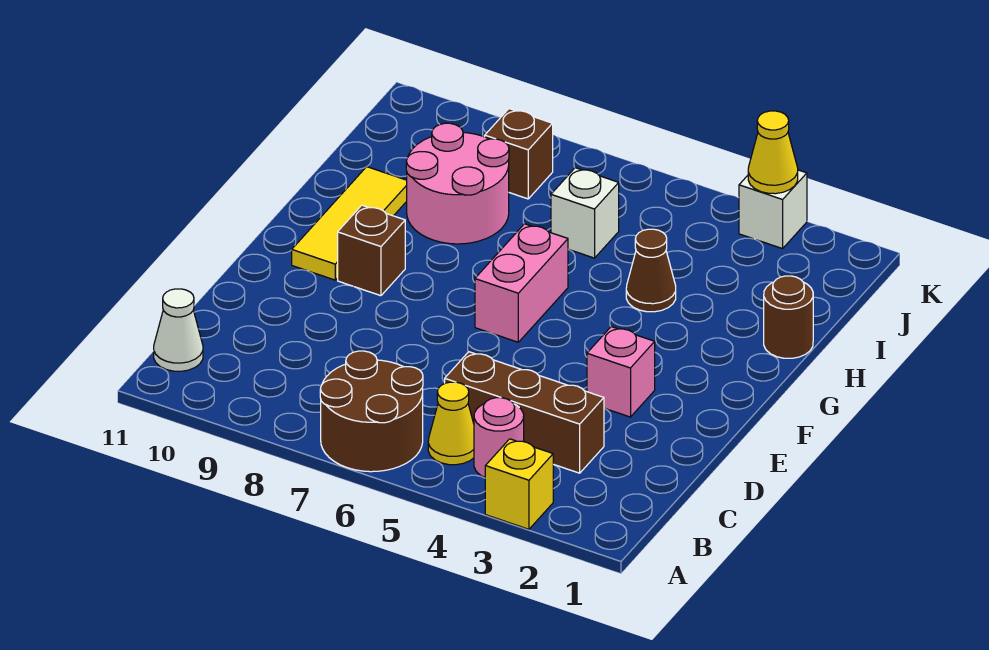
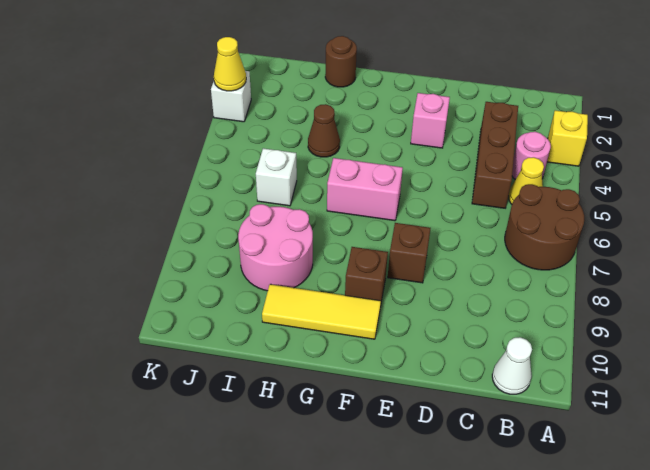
brown 1x1 brick [485,109,553,199] -> brown 1x1 brick moved to [388,223,431,283]

